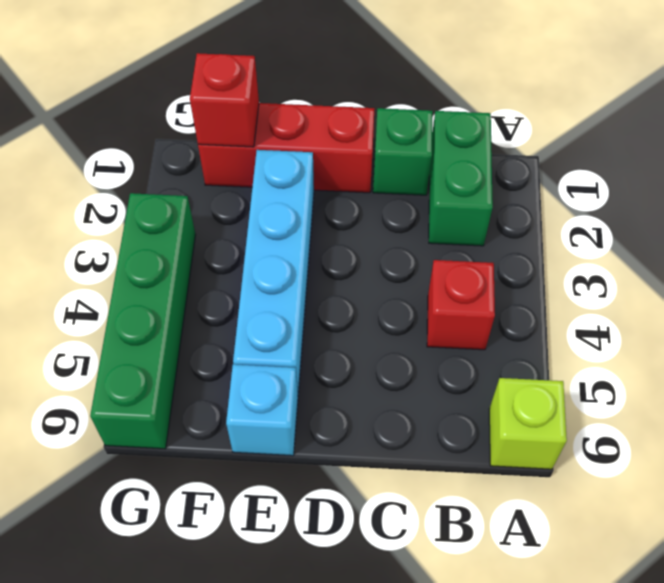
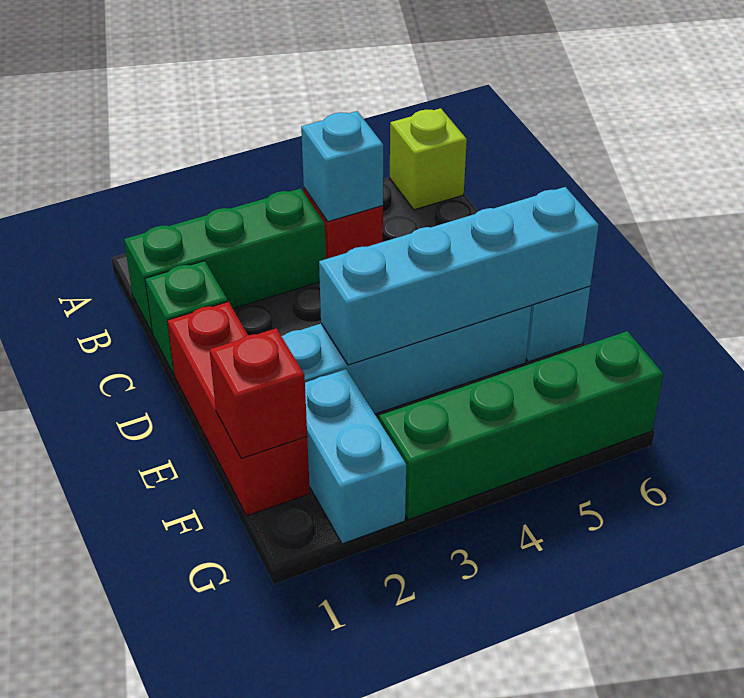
green 1x2 brick [429,111,493,246] -> green 1x3 brick [124,188,326,333]
none -> cyan 1x1 brick [301,111,383,221]
none -> cyan 1x4 brick [319,187,599,365]
none -> cyan 1x2 brick [305,369,406,544]

